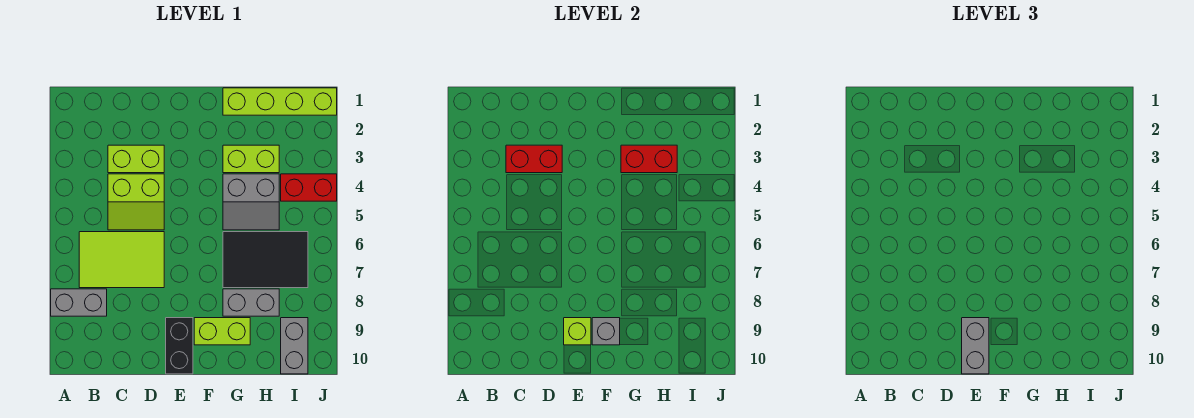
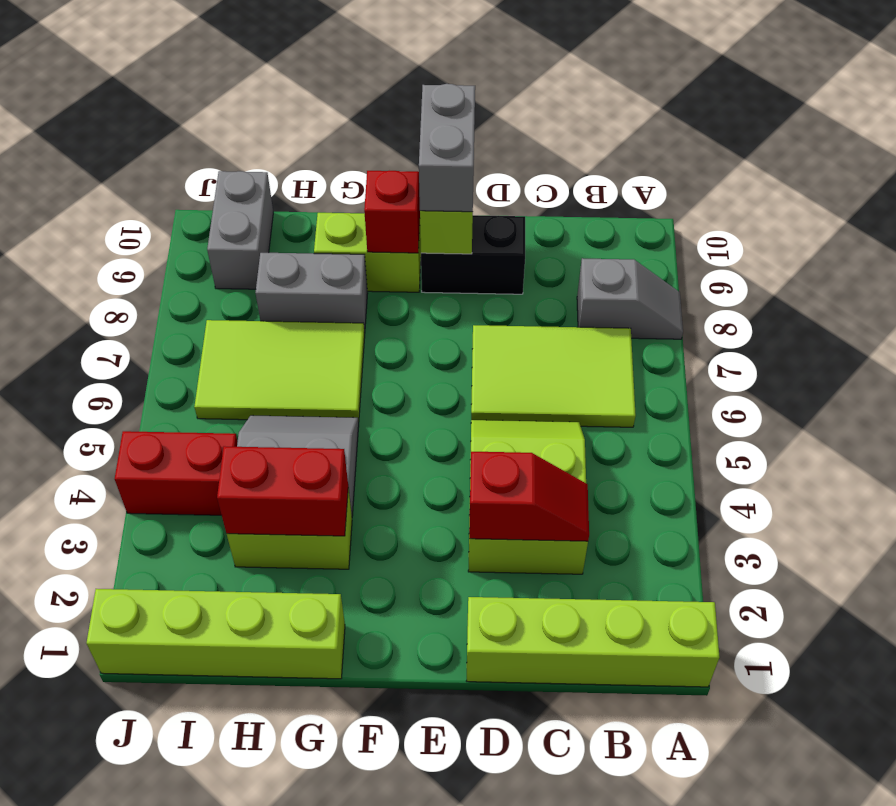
none -> lime 1x4 brick [467,597,720,687]
grey 1x2 brick [51,289,107,316] -> grey 1x2 slope [577,258,683,339]
red 1x2 brick [506,145,562,173] -> red 1x2 slope [469,452,589,541]
black 1x2 brick [166,318,193,374] -> black 1x2 brick turned to [421,215,525,294]
grey 1x1 brick [592,318,620,345] -> red 1x1 brick [364,171,420,253]
black 2x3 tile [223,232,308,288] -> lime 2x3 tile [194,320,365,422]

